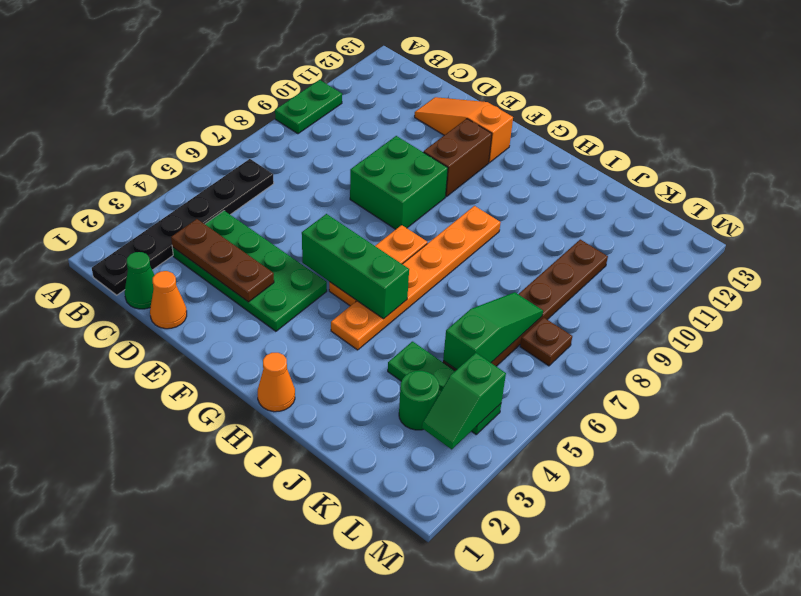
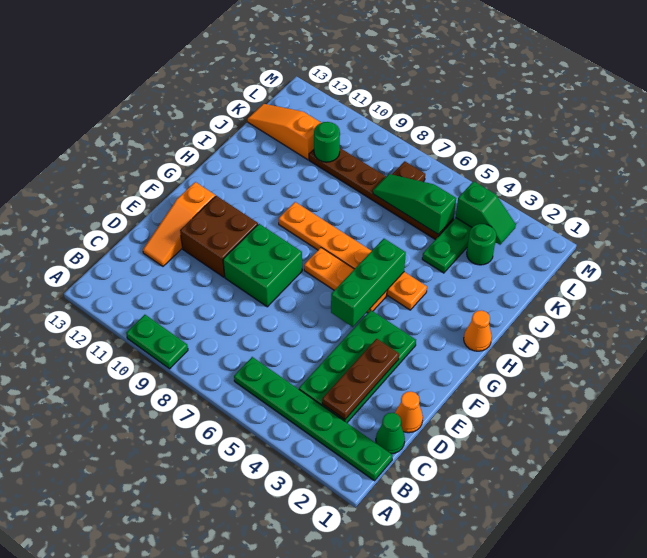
black 1x6 plate [92,159,274,295] -> green 1x6 plate [234,357,393,481]
brown 1x2 brick [423,119,492,197] -> brown 2x2 brick [180,196,258,277]
none -> green 1x1 round brick [314,122,340,162]
none -> orange 1x3 slope [248,104,321,160]

